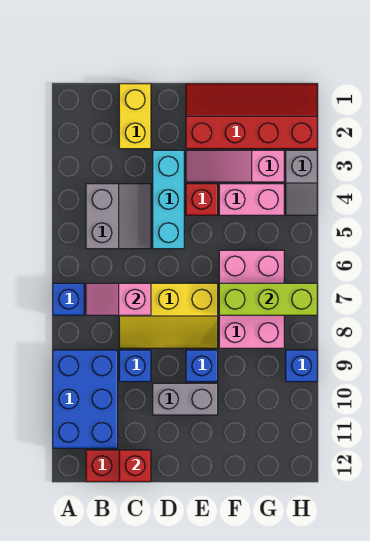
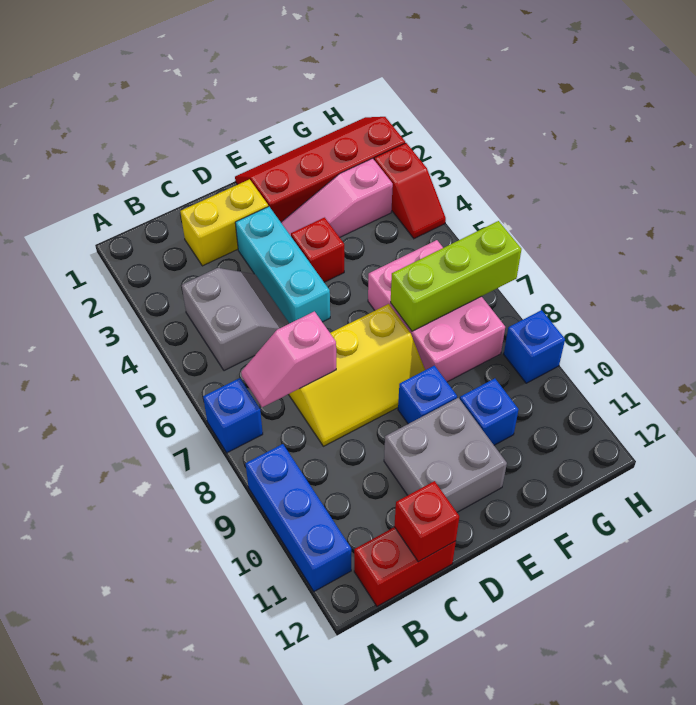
blue 2x3 brick [53,350,118,448] -> blue 1x3 brick [246,444,351,591]
yellow 1x2 brick [119,84,151,149] -> yellow 1x2 brick turned to [180,179,268,266]
blue 1x1 brick [119,350,151,382] -> blue 1x1 brick moved to [460,378,519,445]
grey 1x2 brick [153,383,218,415] -> grey 2x2 brick [384,398,507,512]
pink 1x2 brick [219,184,284,215] -> none
grey 1x2 slope [286,150,317,215] -> red 1x2 slope [374,143,446,239]

